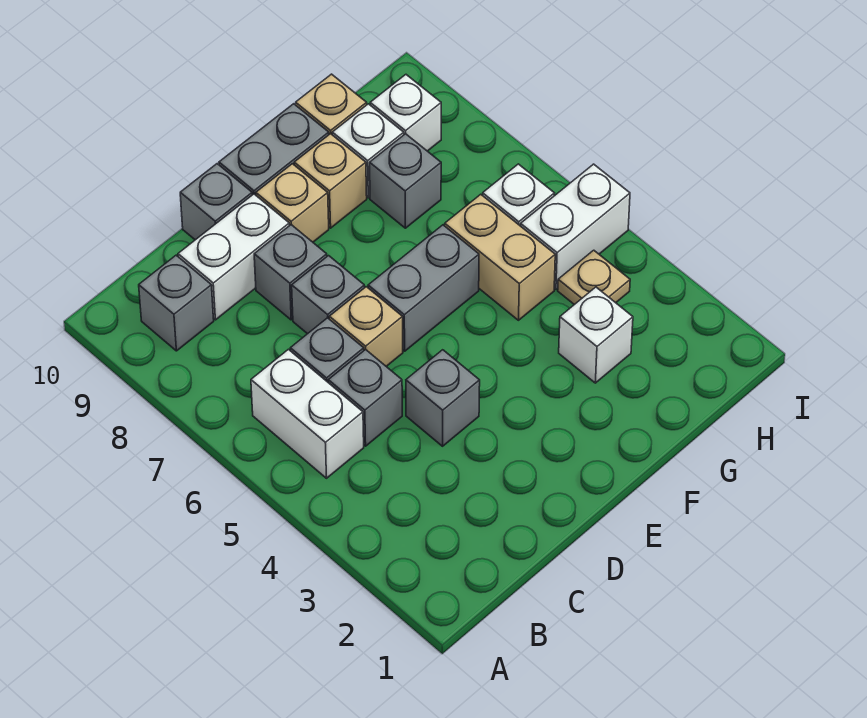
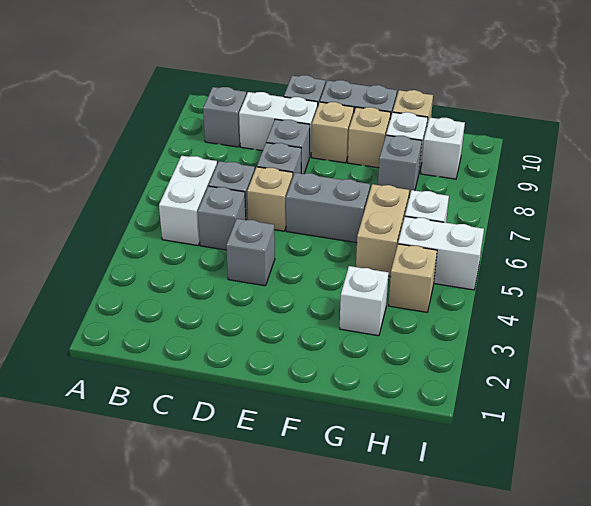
tan 1x1 plate [558,250,630,305] -> tan 1x1 brick [389,244,437,312]

